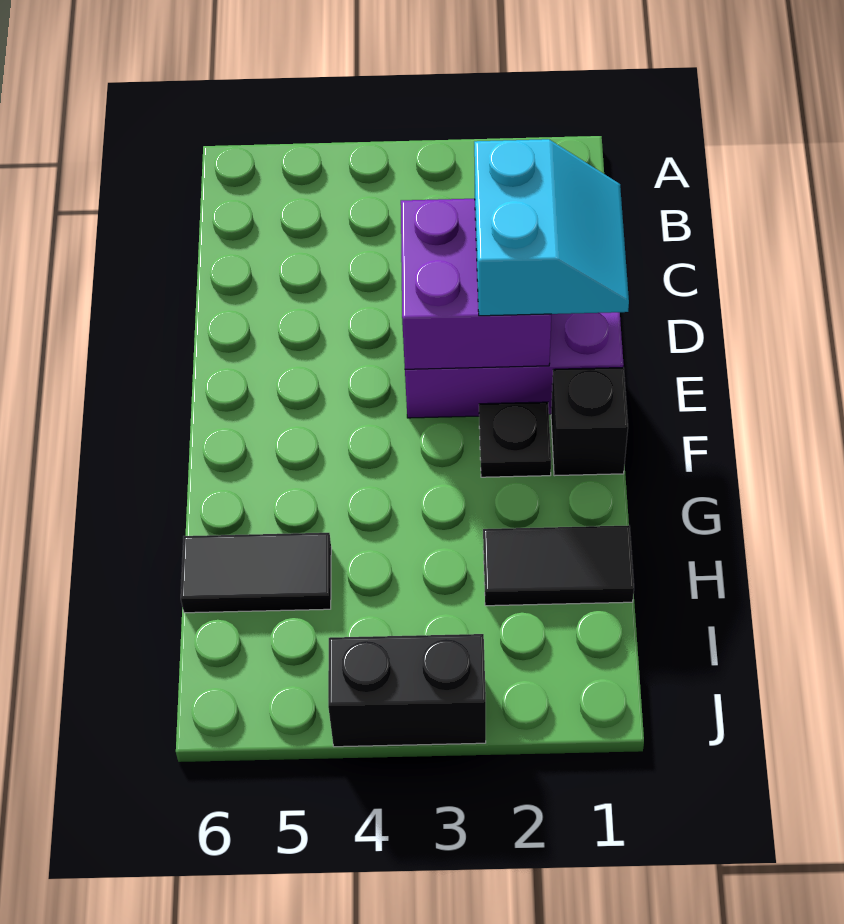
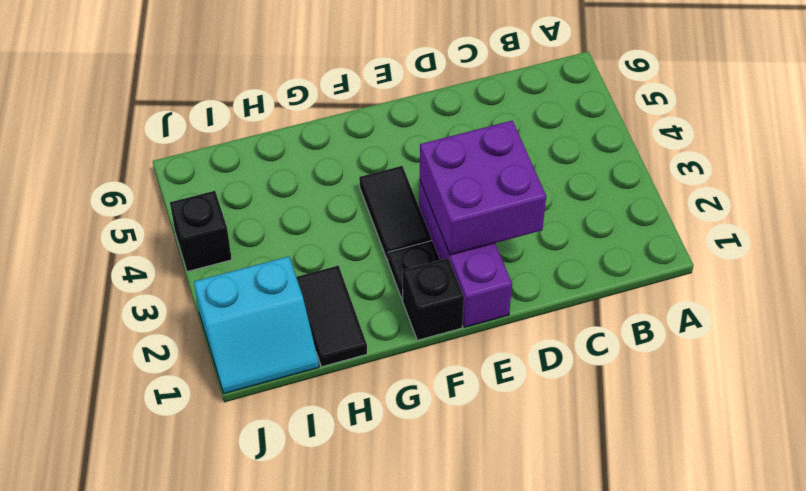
cyan 2x2 slope [474,139,629,316] -> cyan 2x2 slope moved to [194,256,319,394]
black 1x2 tile [181,533,331,613] -> black 1x2 tile moved to [359,166,431,261]
black 1x2 brick [328,634,486,747] -> black 1x1 brick [170,191,232,272]

